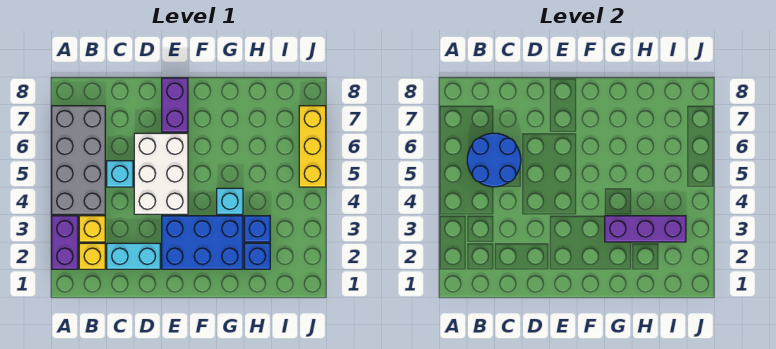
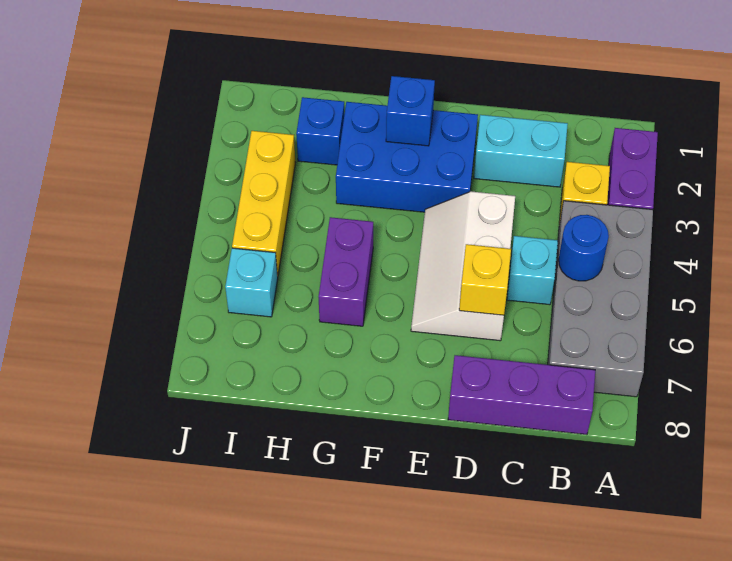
yellow 1x1 brick [79,243,105,269] -> yellow 1x1 brick moved to [459,244,511,315]
blue 2x2 round brick [467,133,521,187] -> blue 1x1 round brick [559,215,609,281]
white 2x3 brick [134,133,188,214] -> white 2x3 slope [411,191,515,341]
purple 1x2 brick [162,78,188,132] -> purple 1x2 brick moved to [319,217,373,326]
purple 1x3 brick [605,216,686,242] -> purple 1x3 brick moved to [448,355,595,434]
cyan 1x1 brick [217,188,243,214] -> cyan 1x1 brick moved to [225,248,278,317]
blue 1x1 brick [244,216,270,242] -> blue 1x1 brick moved to [386,76,435,146]
yellow 1x3 brick [299,106,326,187] -> yellow 1x3 brick moved to [232,131,296,277]

